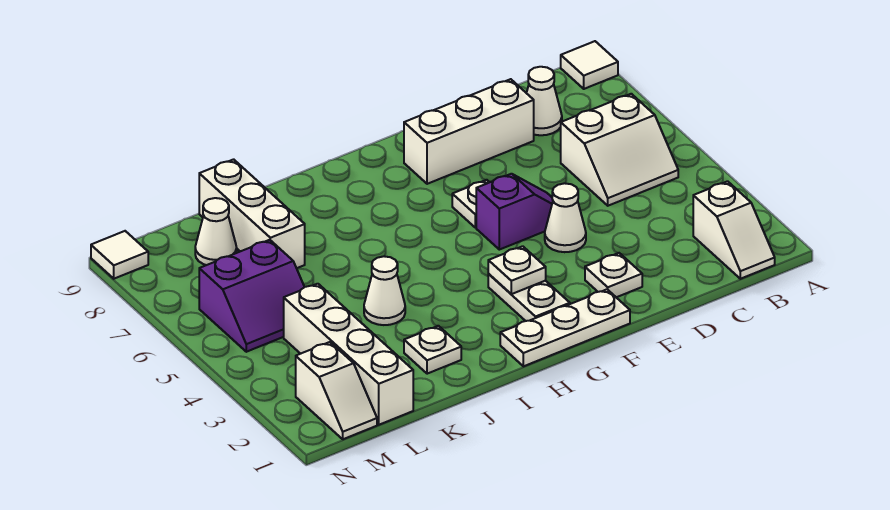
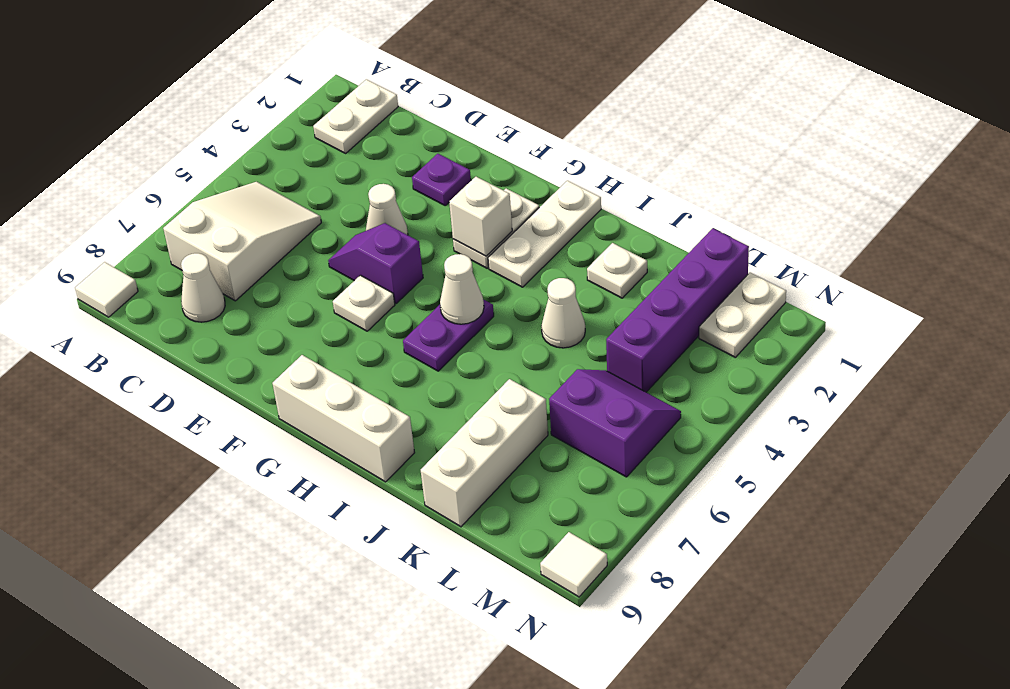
white 1x2 slope [693,181,775,279] -> white 1x2 plate [313,79,398,153]
white 2x2 slope [561,94,678,206] -> white 2x3 slope [163,182,321,301]
white 1x3 brick [404,79,534,184] -> white 1x3 brick moved to [272,355,415,482]
white 1x1 plate [585,253,642,297] -> purple 1x1 plate [412,154,471,205]
white 1x3 plate [500,289,630,366] -> white 1x3 plate turned to [488,181,601,287]
white 1x1 plate [488,246,546,294] -> white 1x1 brick [449,177,512,256]
none -> purple 1x2 plate [403,299,494,371]
white 1x4 brick [284,284,413,425] -> purple 1x4 brick [606,228,749,392]
white 1x1 cone [195,198,237,265] -> white 1x1 cone moved to [440,254,484,324]
white 1x2 slope [296,342,377,439] -> white 1x2 plate [699,273,786,357]

